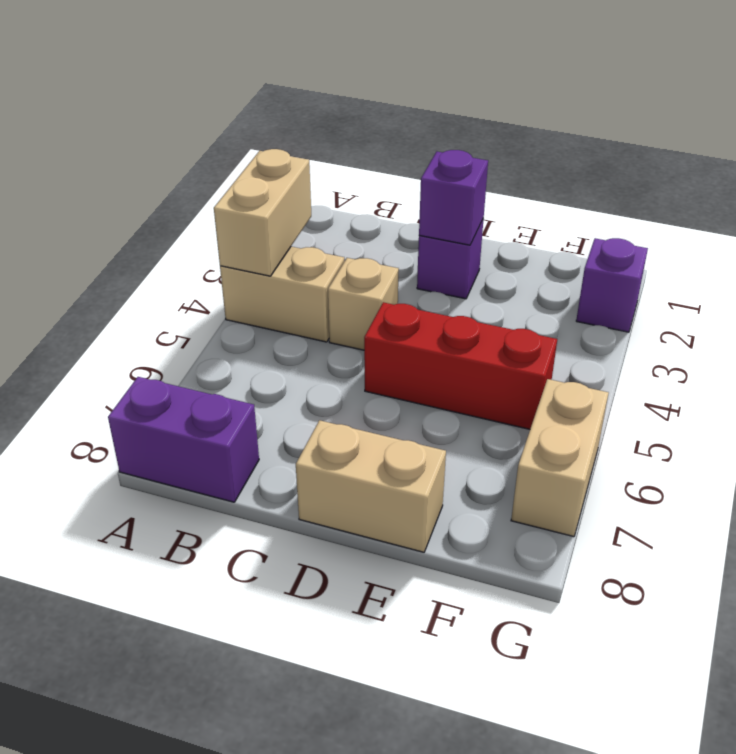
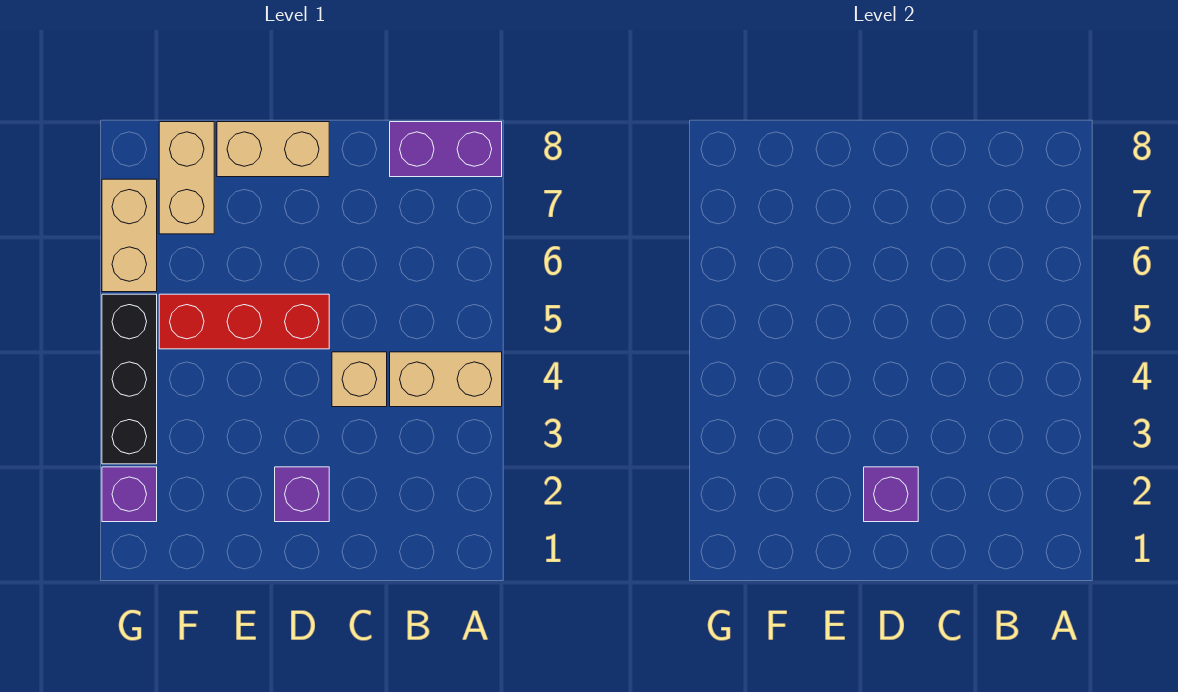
tan 1x2 brick [214,149,311,276] -> tan 1x2 brick moved to [159,122,214,234]
none -> black 1x3 brick [102,294,157,464]

